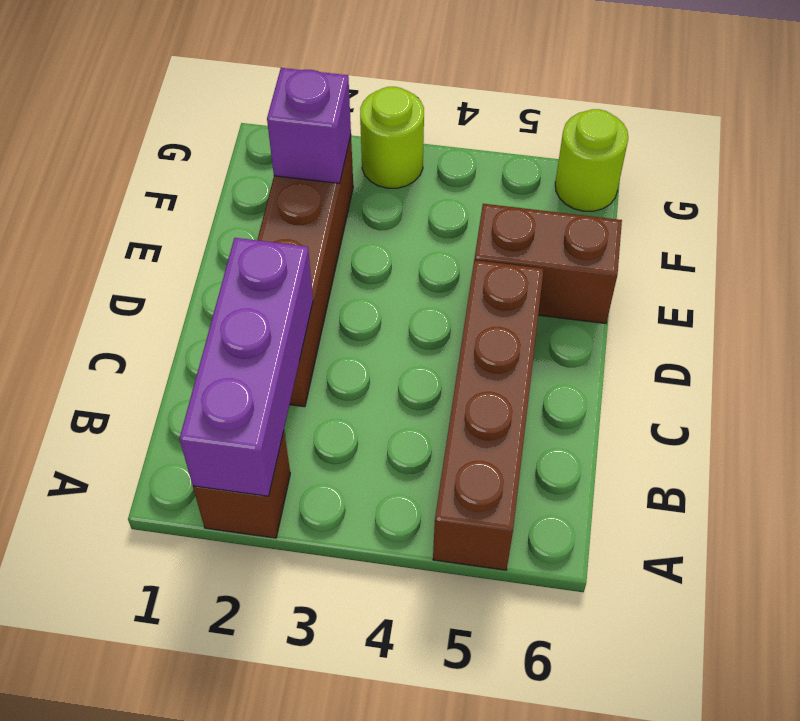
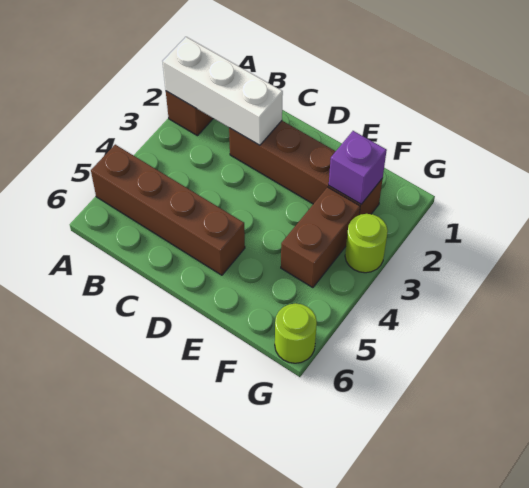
purple 1x3 brick [180,238,313,496] -> white 1x3 brick [163,37,283,145]
brown 1x2 brick [474,204,622,324] -> brown 1x2 brick moved to [281,187,360,288]

